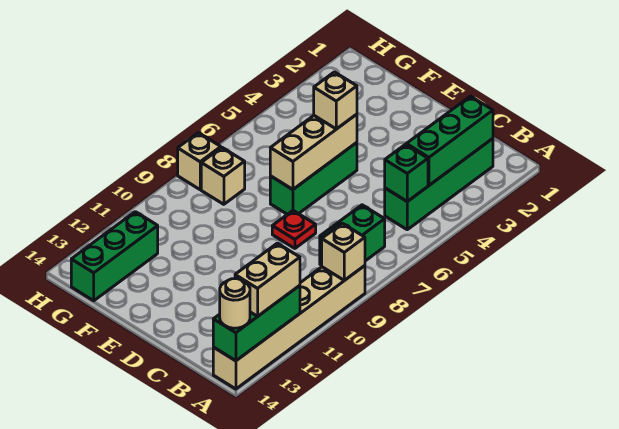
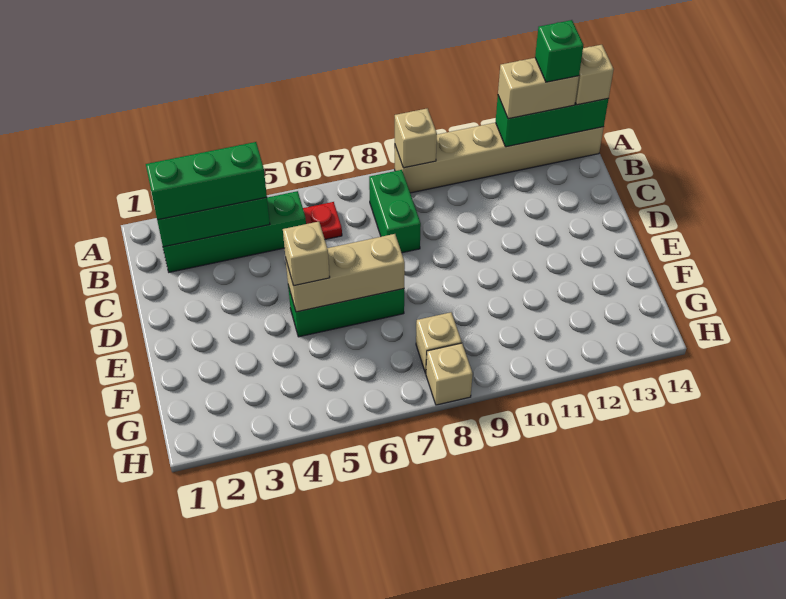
tan 1x1 round brick [220,279,250,328] -> tan 1x1 brick [575,45,614,105]
green 1x1 brick [385,144,428,201] -> green 1x1 brick moved to [535,20,583,82]
green 1x2 brick [320,205,385,265] -> green 1x2 brick turned to [369,170,421,253]
red 1x1 plate [272,211,316,248] -> red 1x1 plate moved to [303,202,342,239]
green 1x3 brick [71,212,158,301] -> green 1x3 brick moved to [146,142,267,220]

